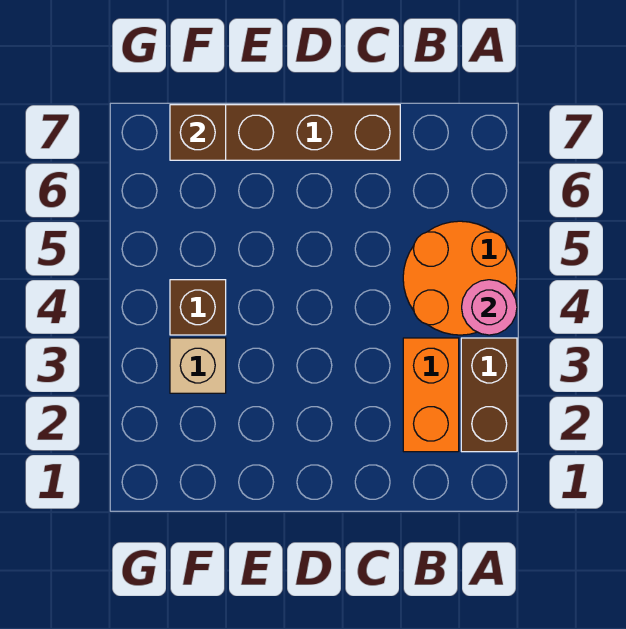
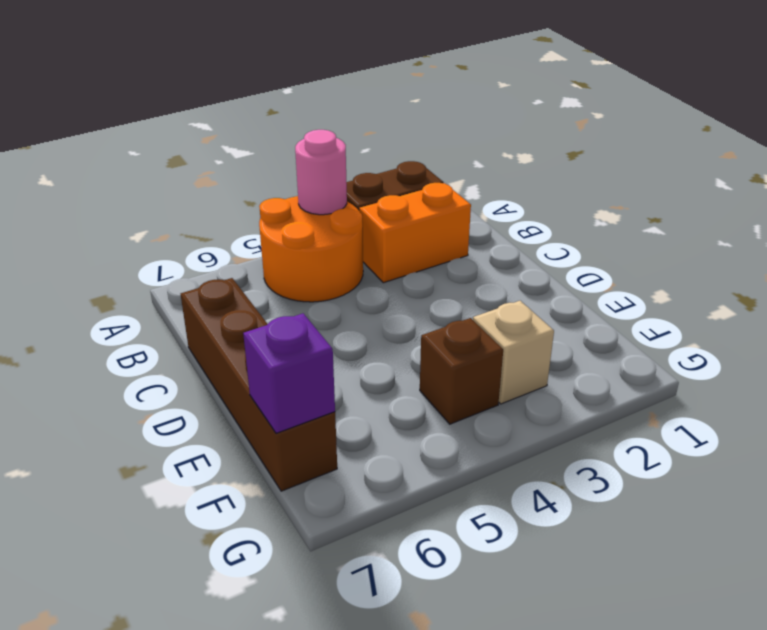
brown 1x1 brick [170,105,226,160] -> purple 1x1 brick [243,313,335,433]

